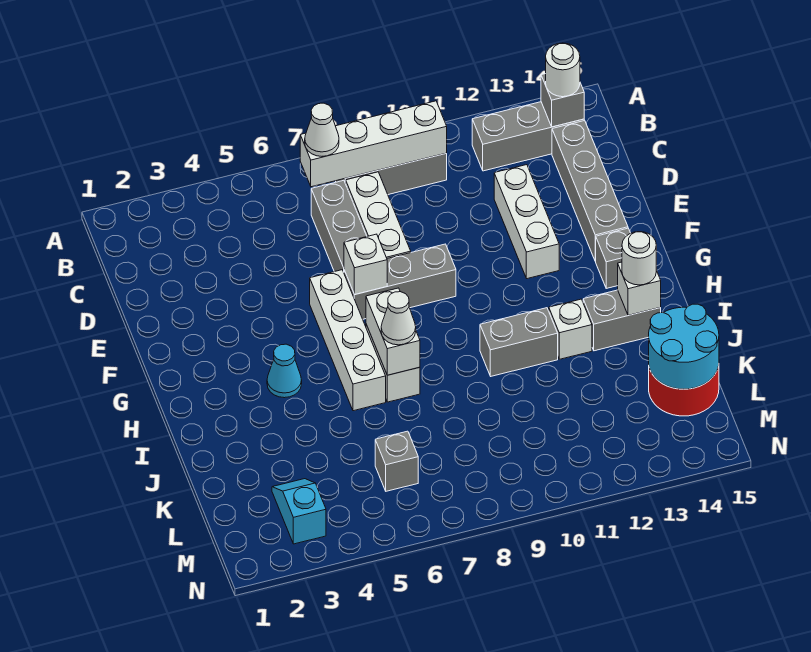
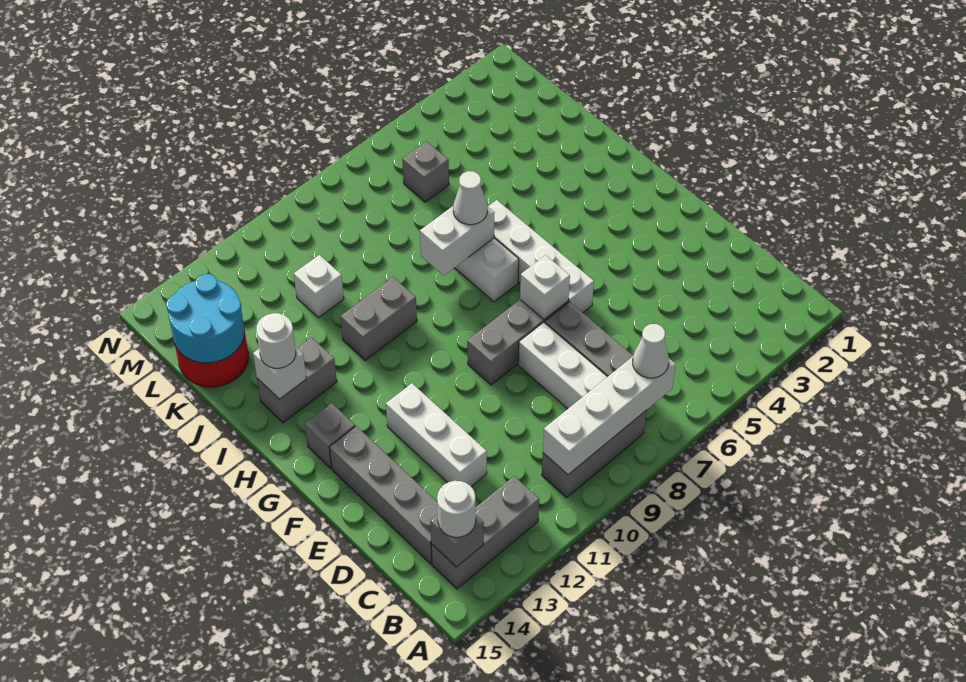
cyan 1x1 cone [267,344,302,398] -> none
white 1x2 brick [366,288,420,375] -> white 1x2 brick turned to [420,206,495,275]
white 1x1 brick [549,299,592,359] -> white 1x1 brick moved to [294,255,344,318]
cyan 1x2 slope [272,479,326,544] -> none

